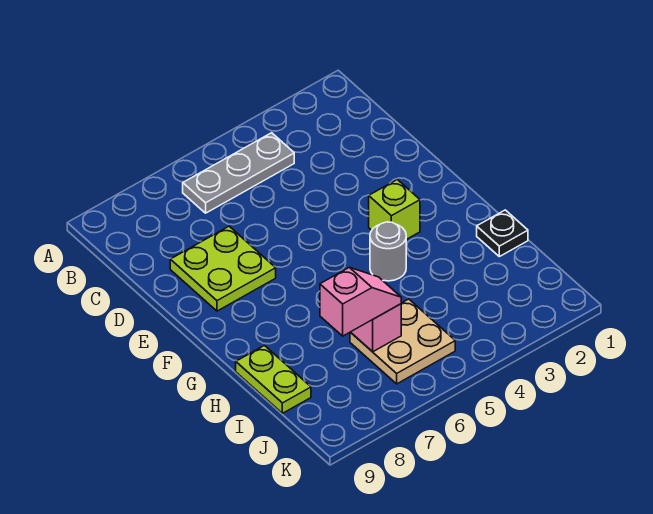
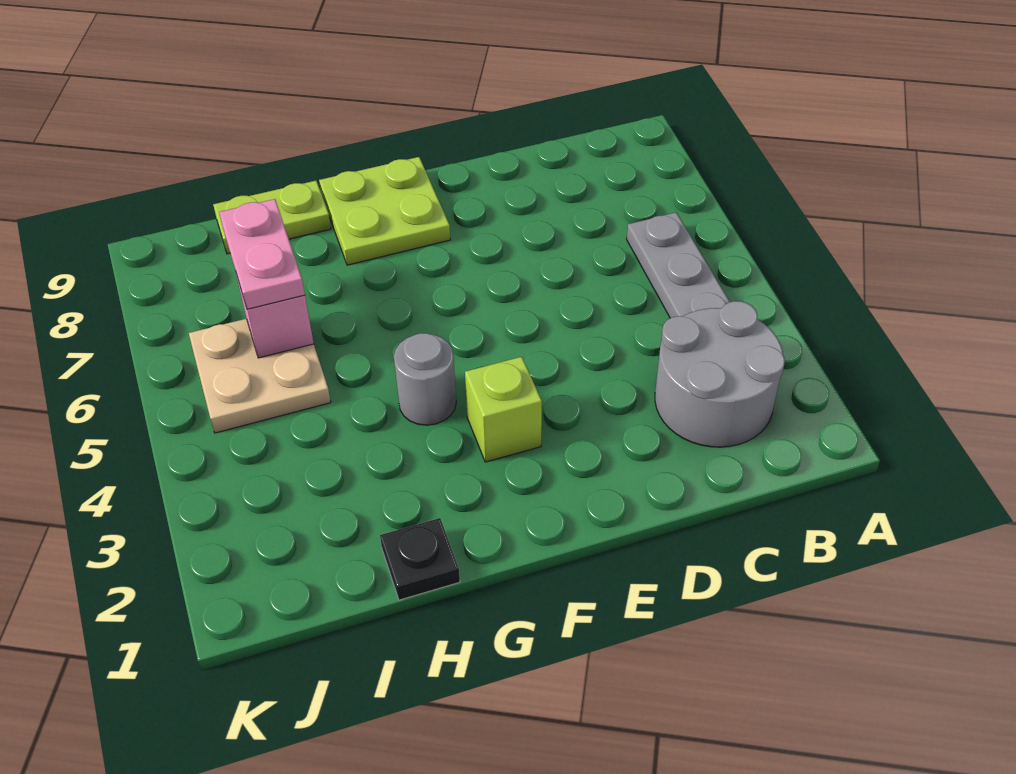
none -> grey 2x2 round brick [655,301,785,447]
lime 2x2 plate [170,226,276,311] -> lime 2x2 plate moved to [319,157,450,265]
pink 1x2 slope [320,268,401,336] -> pink 1x2 plate [219,199,305,309]

